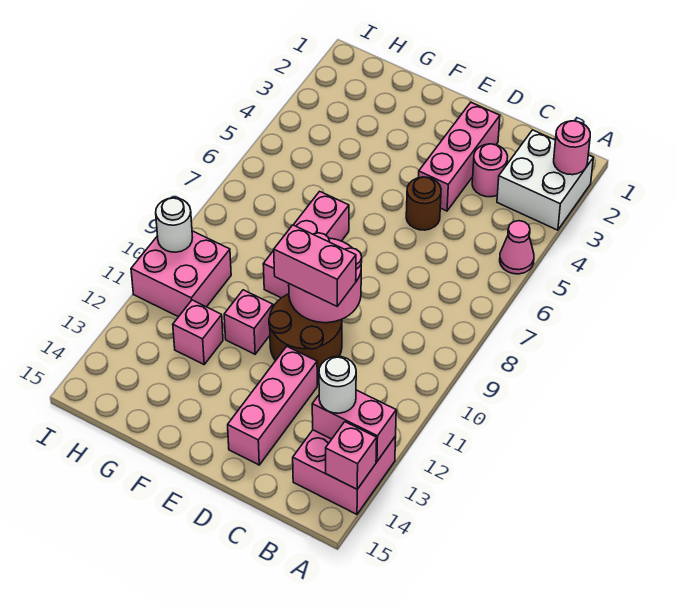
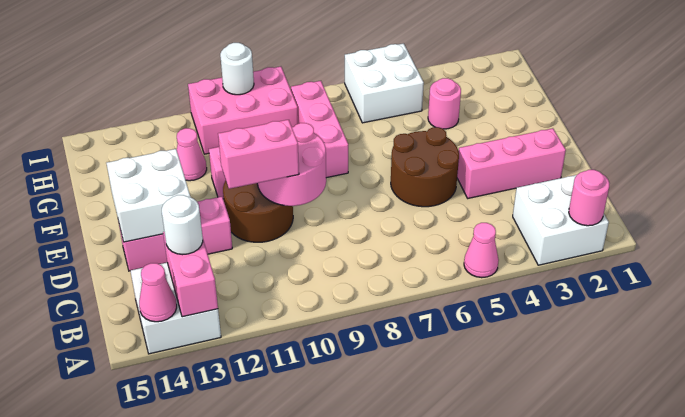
pink 2x2 brick [293,430,396,514] -> white 2x2 brick [131,263,221,354]
pink 1x1 brick [326,422,377,489] -> pink 1x1 cone [139,263,177,322]
pink 1x1 round brick [472,144,508,197] -> pink 1x1 round brick moved to [428,78,461,129]
brown 1x1 round brick [406,177,441,230] -> brown 2x2 round brick [391,127,459,207]
pink 1x2 brick [274,225,356,306] -> pink 1x2 brick turned to [218,120,299,189]
none -> white 2x2 brick [106,149,190,242]
pink 1x3 brick [263,191,349,298] -> pink 1x3 brick turned to [291,81,348,178]
pink 1x1 brick [173,300,223,364] -> pink 1x1 cone [177,128,207,181]
none -> white 2x2 brick [345,43,424,123]
pink 2x2 brick [131,231,231,317] -> pink 2x3 brick [188,67,298,154]

